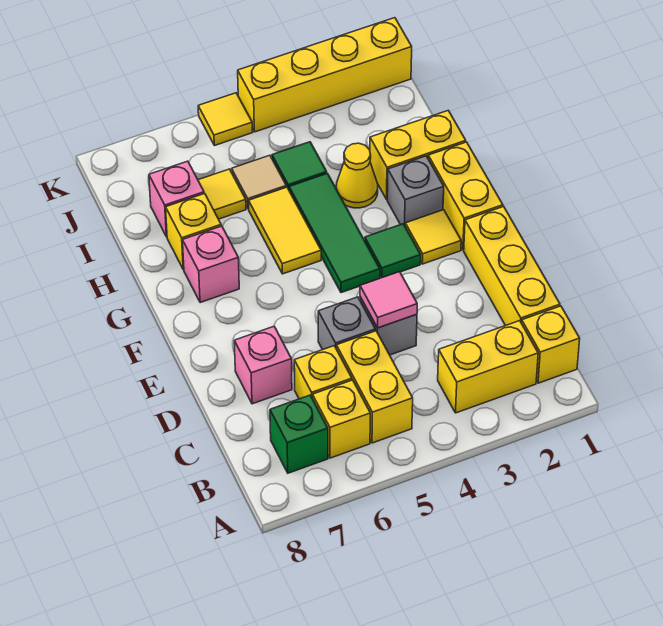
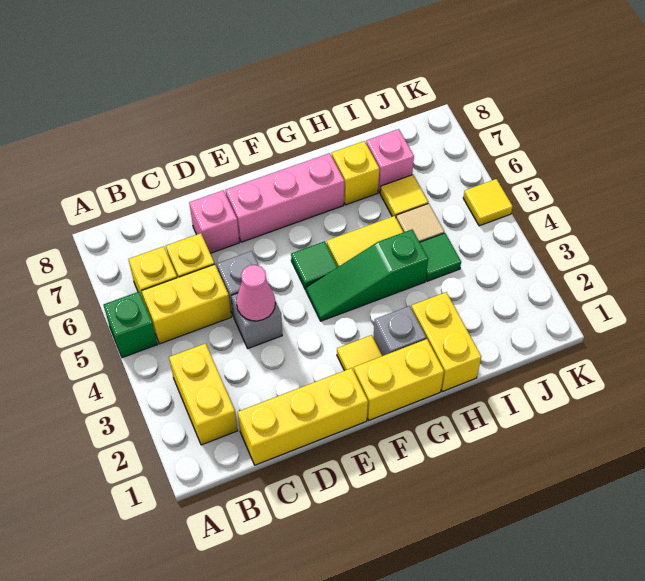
yellow 1x1 brick [522,306,580,383] -> none
green 1x1 brick [270,395,328,473] -> green 1x1 brick moved to [103,292,158,358]
pink 1x1 tile [360,272,417,328] -> pink 1x1 cone [236,265,275,321]
green 1x1 tile [365,224,421,278] -> green 1x1 tile moved to [291,241,338,290]
green 1x3 tile [289,173,380,293] -> green 1x3 slope [306,230,428,321]
pink 1x1 brick [183,226,239,303] -> pink 1x3 brick [226,153,344,242]
yellow 1x1 cone [336,143,378,208] -> none
yellow 1x4 brick [238,18,412,132] -> none

